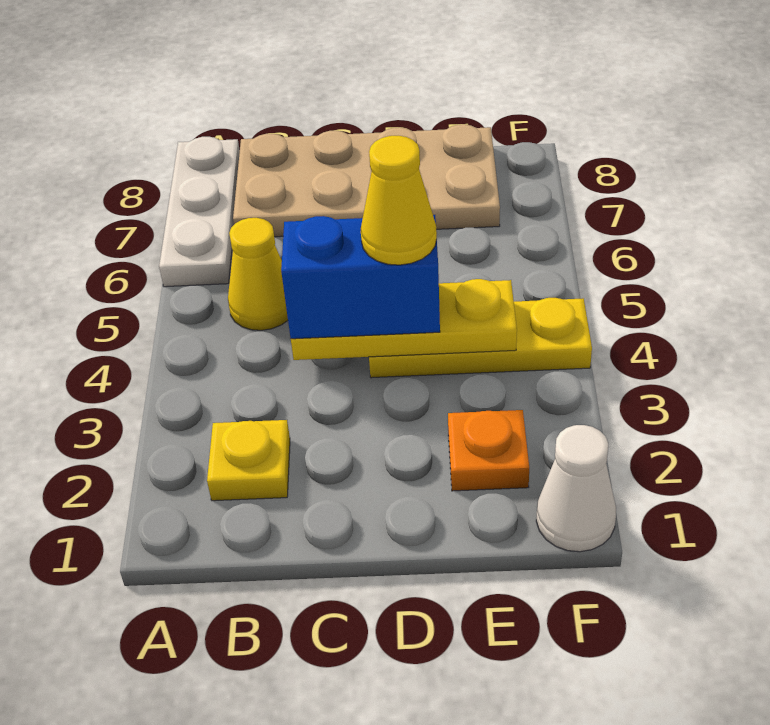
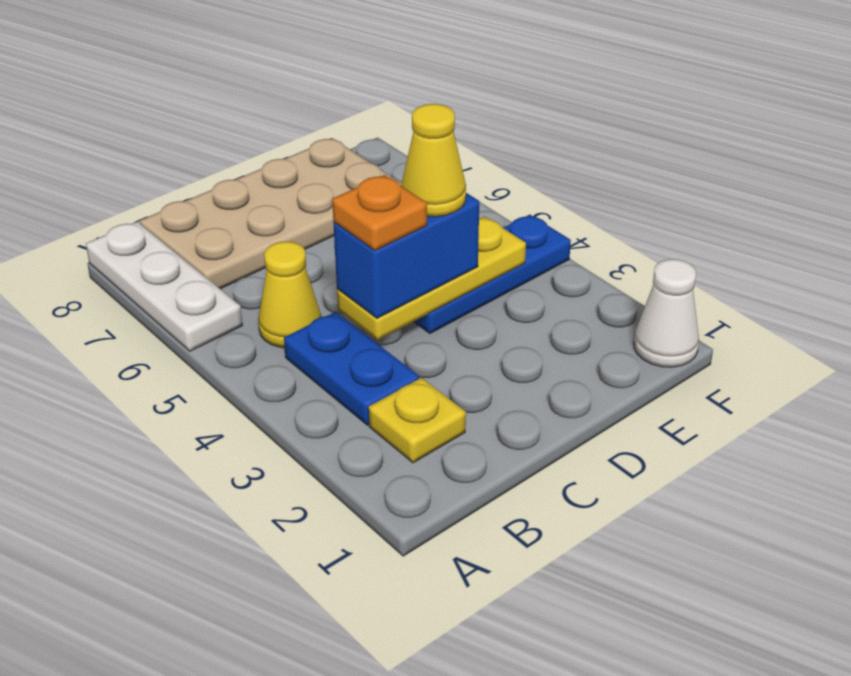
none -> blue 1x2 plate [284,312,419,425]
yellow 1x3 plate [369,298,592,378] -> blue 1x3 plate [414,215,571,333]
orange 1x1 plate [448,410,529,491] -> orange 1x1 plate moved to [332,175,427,250]

